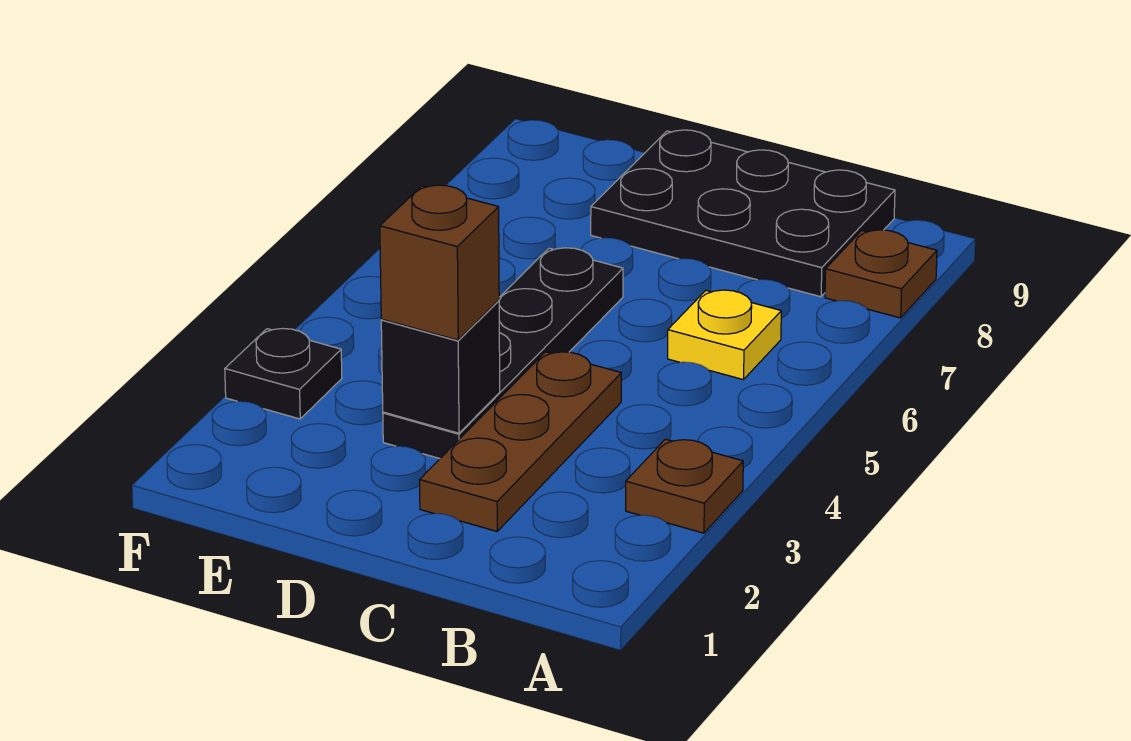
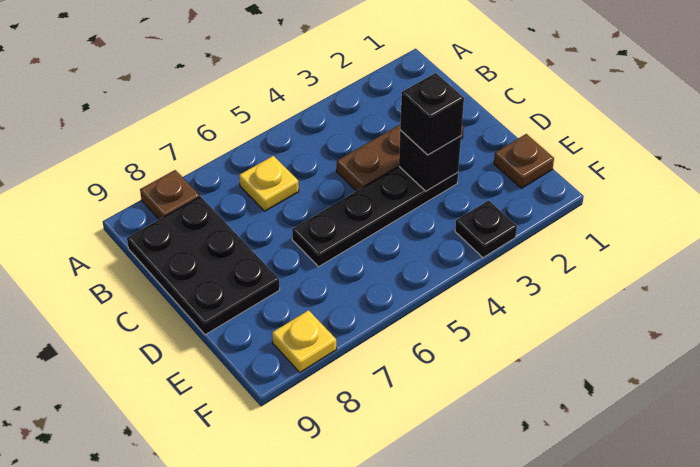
brown 1x1 plate [626,439,743,533] -> brown 1x1 plate moved to [494,134,554,188]
brown 1x1 brick [380,185,499,340] -> black 1x1 brick [400,73,464,155]
none -> yellow 1x1 plate [272,310,336,372]

